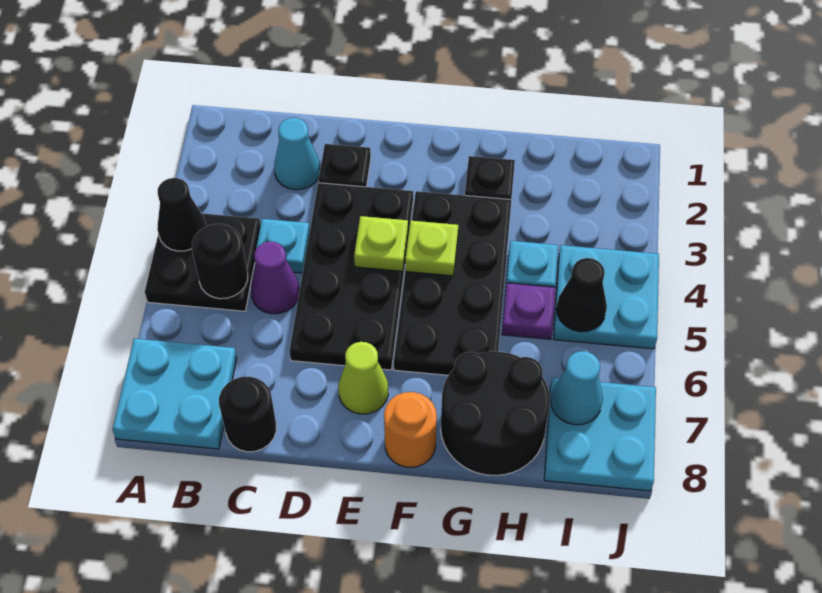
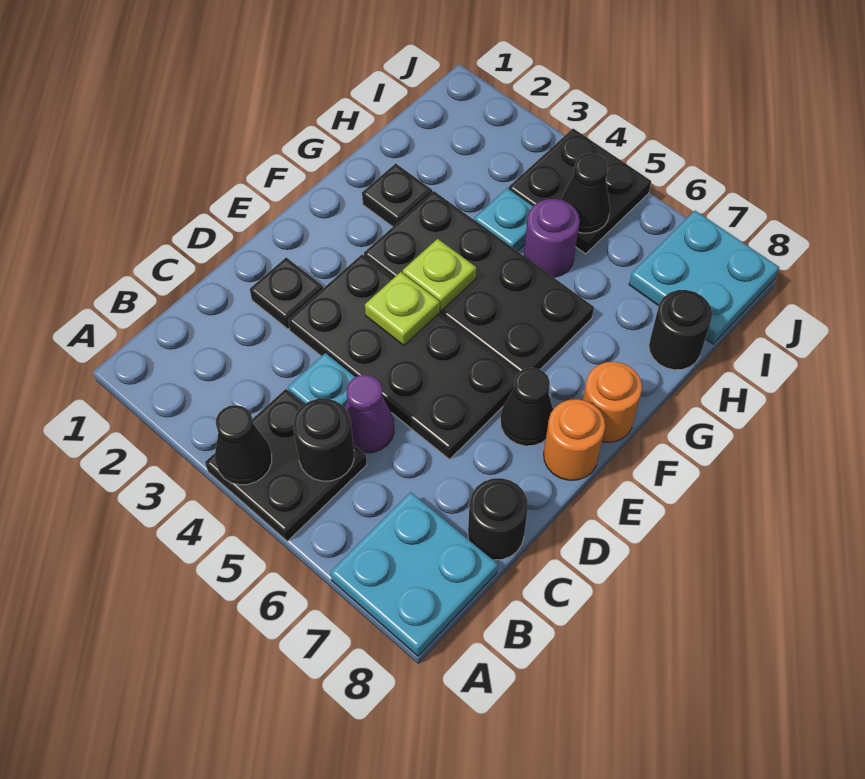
cyan 1x1 cone [274,118,320,190] -> none
lime 1x1 cone [338,342,388,414] -> black 1x1 cone [500,368,553,446]
none -> orange 1x1 round brick [544,399,605,480]
black 2x2 round brick [441,351,550,475] -> black 1x1 round brick [649,290,712,370]
purple 1x1 plate [502,283,555,339] -> purple 1x1 round brick [524,199,580,277]
cyan 2x2 plate [554,245,659,349] -> black 2x2 plate [509,129,651,254]
cyan 1x1 cone [551,351,603,425] -> none

